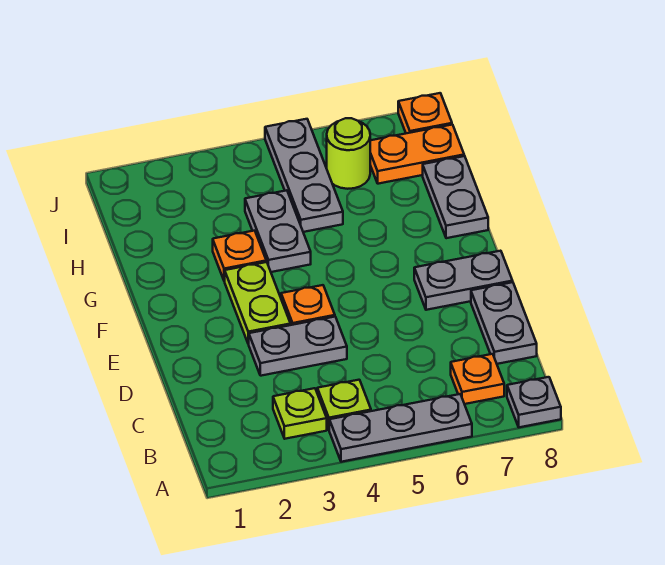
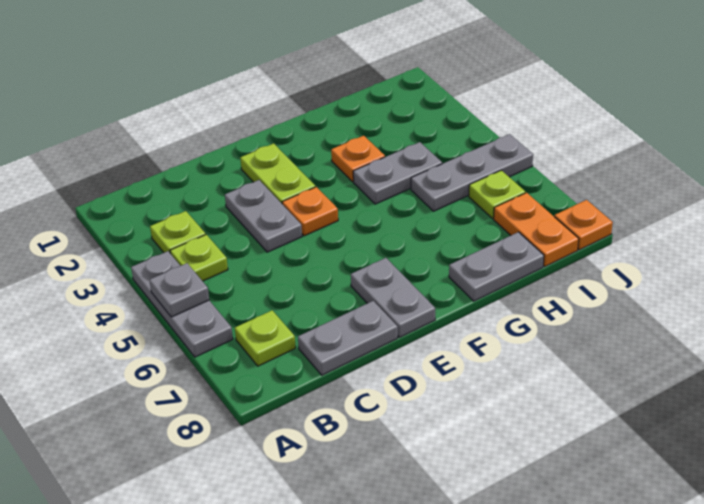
grey 1x1 plate [507,377,561,427] -> grey 1x1 plate moved to [149,263,209,317]
orange 1x1 plate [451,354,504,404] -> lime 1x1 plate [235,310,296,366]
lime 1x2 plate [225,262,291,344] -> lime 1x2 plate turned to [240,143,315,203]
lime 1x1 round brick [327,118,370,189] -> lime 1x1 plate [469,170,525,218]

